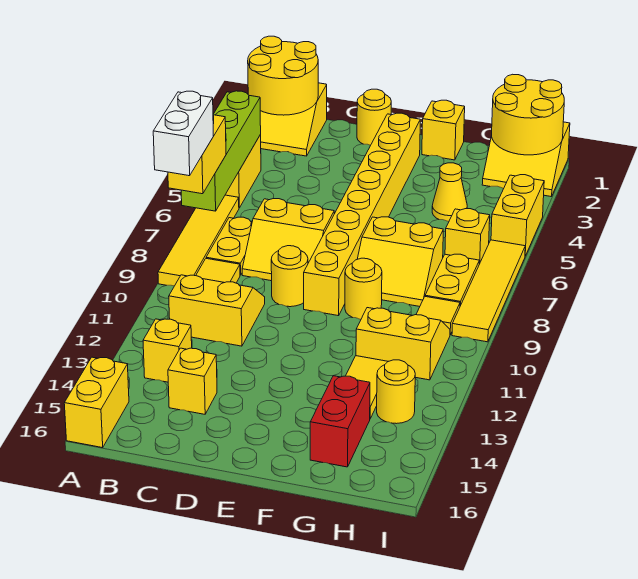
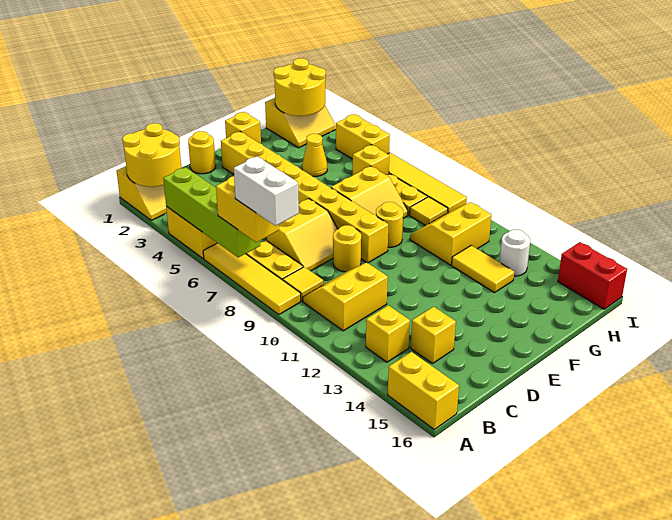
red 1x2 brick [310,376,370,467] -> red 1x2 brick moved to [558,242,627,309]
yellow 1x1 round brick [377,360,415,424] -> white 1x1 round brick [499,229,530,276]

